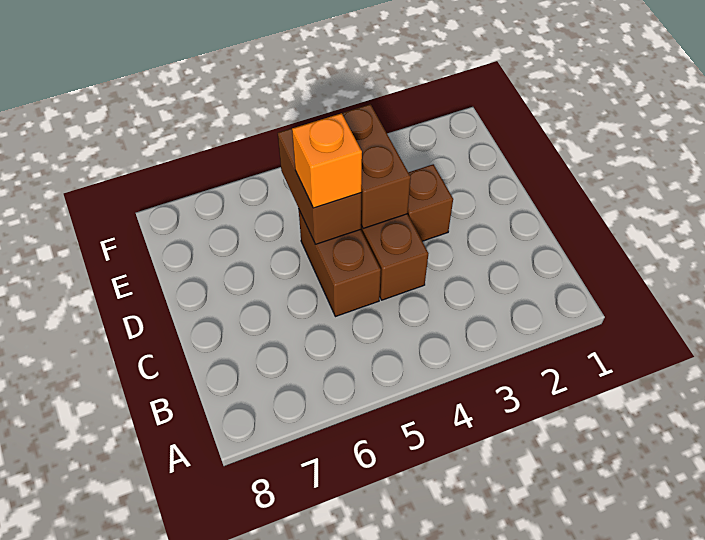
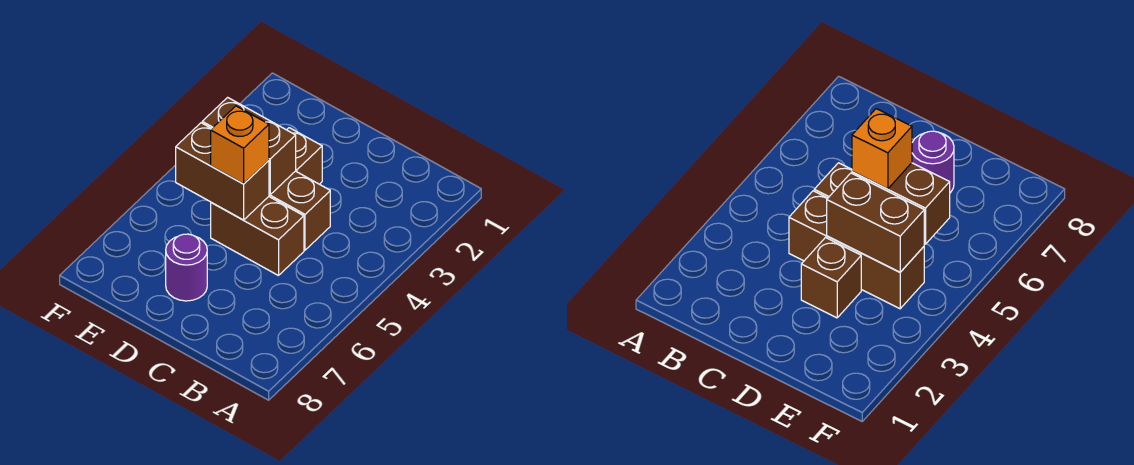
none -> purple 1x1 round brick [166,234,207,301]

